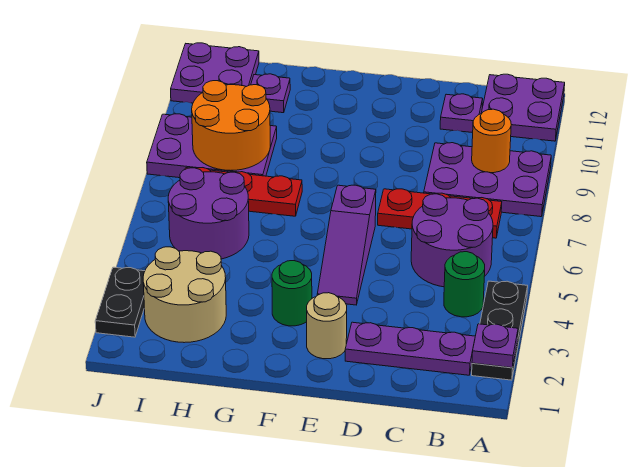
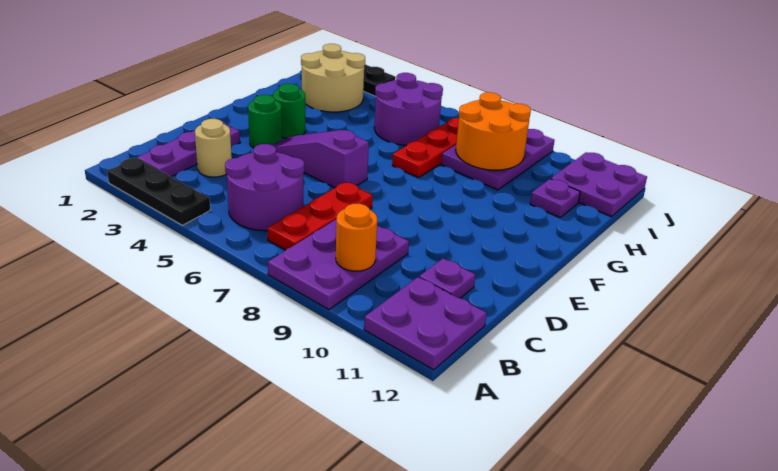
purple 1x1 plate [472,324,518,368] -> none
green 1x1 round brick [444,252,485,317] -> green 1x1 round brick moved to [248,95,282,148]
tan 1x1 round brick [307,293,347,359] -> tan 1x1 round brick moved to [195,119,232,177]

